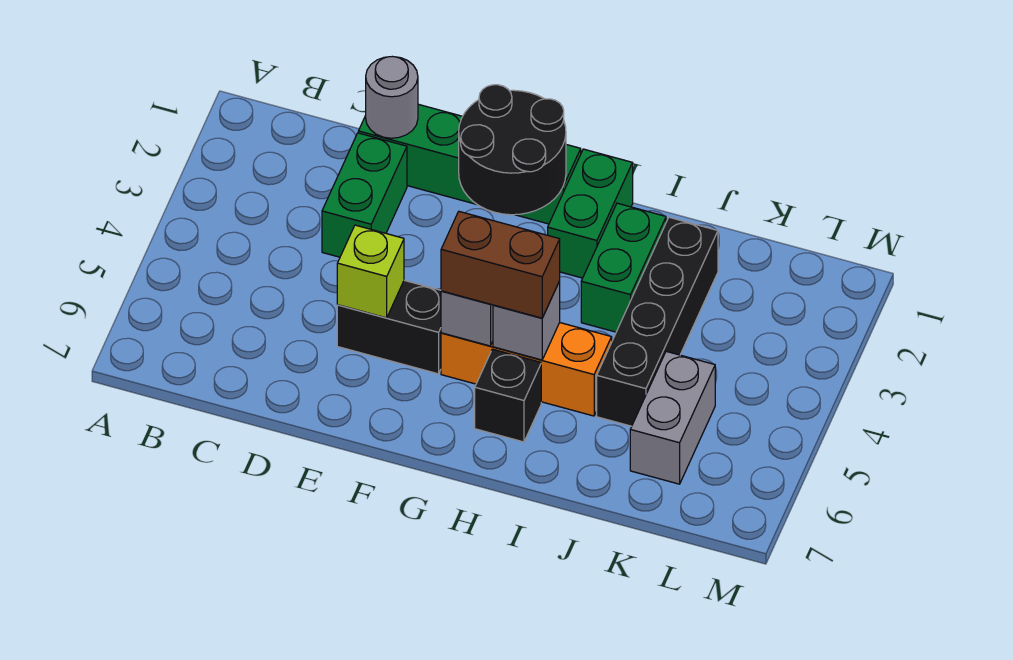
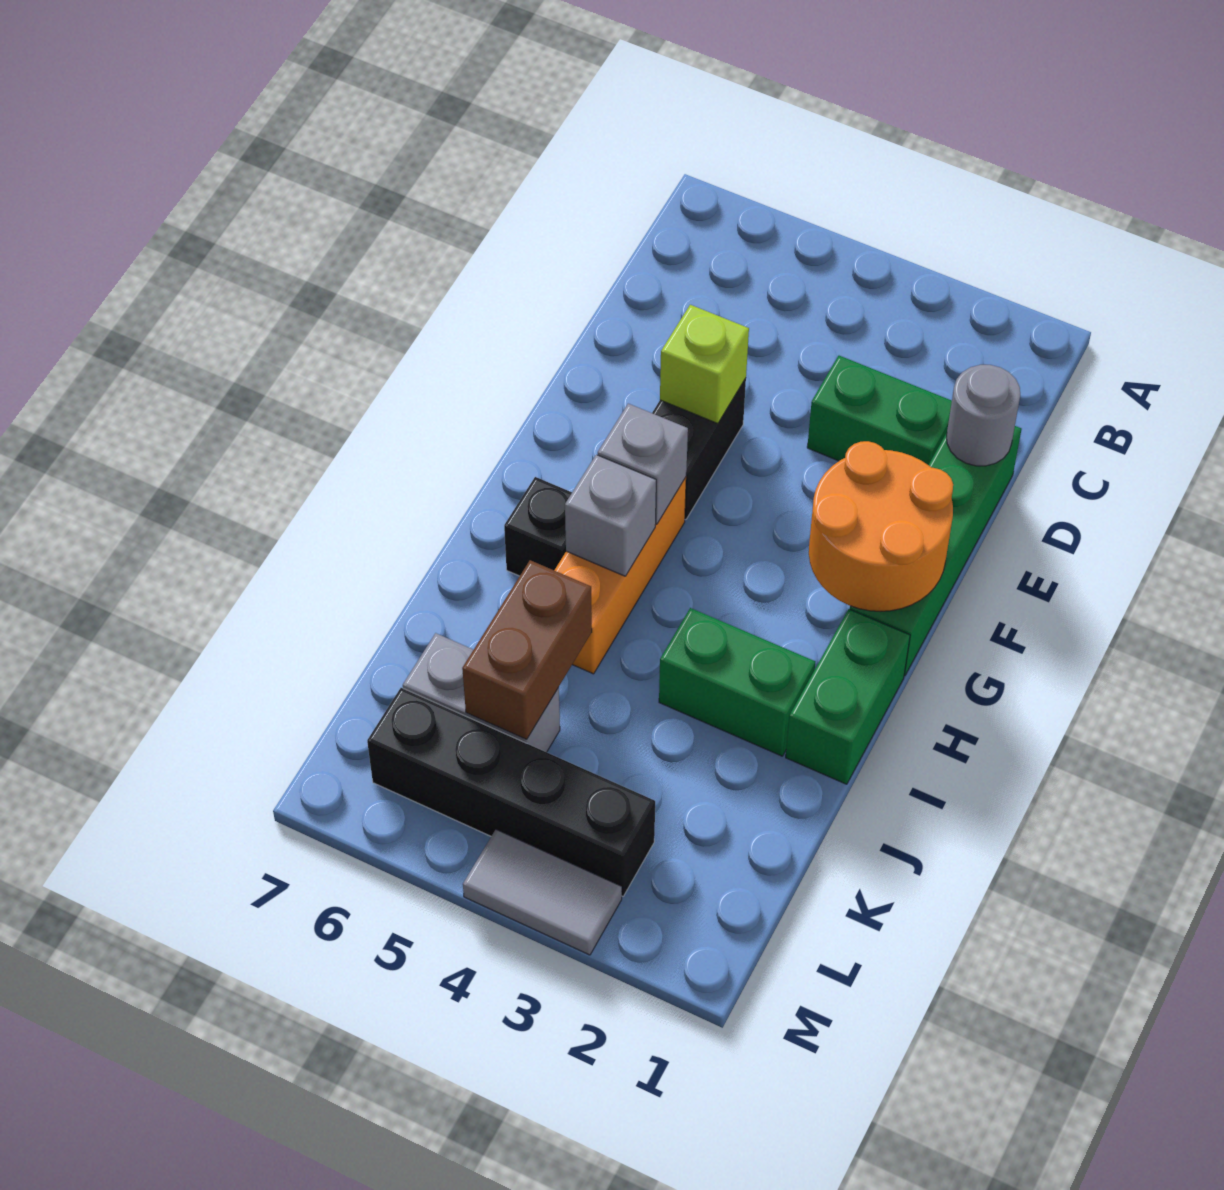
black 2x2 round brick [459,85,566,215] -> orange 2x2 round brick [809,441,953,612]
brown 1x2 brick [441,212,560,318] -> brown 1x2 brick moved to [462,560,592,739]
green 1x2 brick [548,149,633,278] -> green 1x2 brick turned to [786,609,910,784]
black 1x4 brick [597,217,718,426] -> black 1x4 brick moved to [367,688,655,896]
none -> grey 1x2 tile [463,830,622,955]

